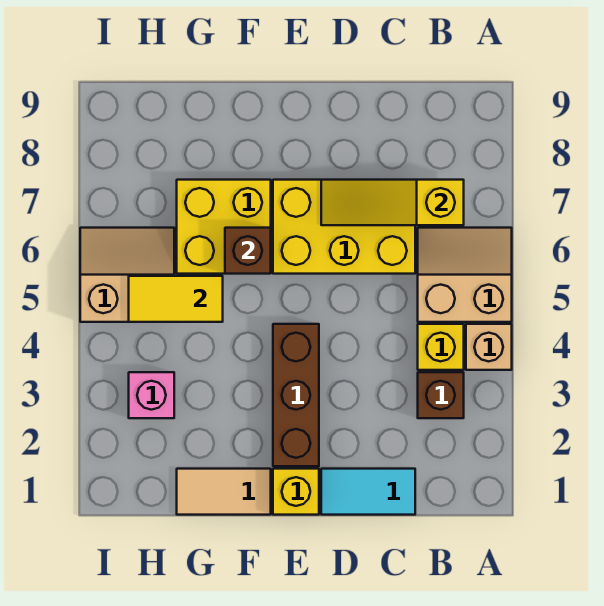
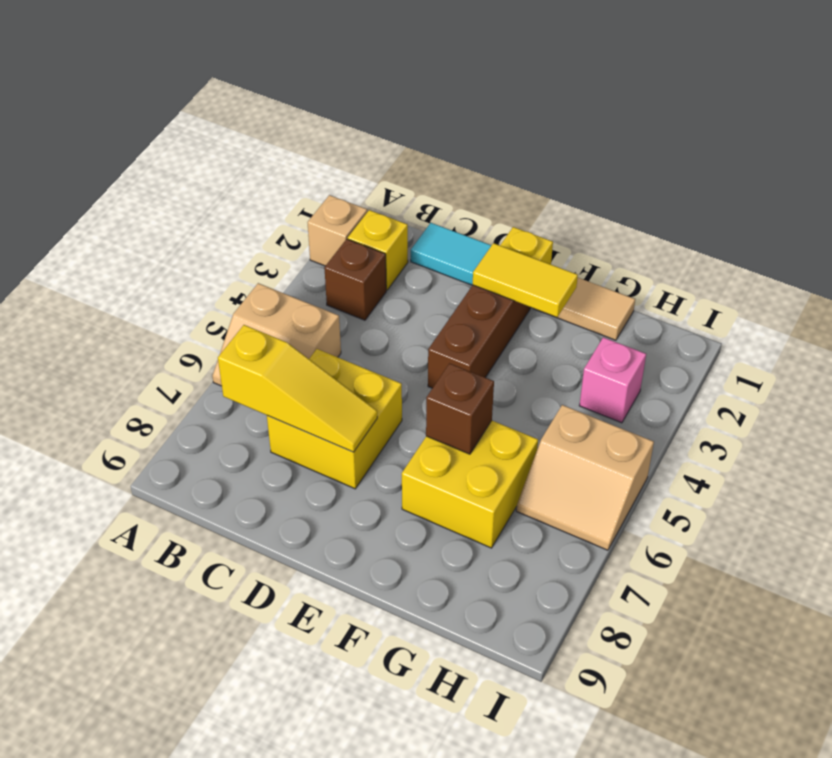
tan 1x1 brick [466,324,512,370] -> tan 1x1 brick moved to [307,195,367,266]
yellow 1x1 brick [418,324,464,370] -> yellow 1x1 brick moved to [348,210,408,290]
yellow 2x3 brick [273,180,415,274] -> yellow 2x2 brick [267,349,402,489]
yellow 1x2 tile [129,276,223,322] -> yellow 1x2 tile moved to [473,243,578,317]

